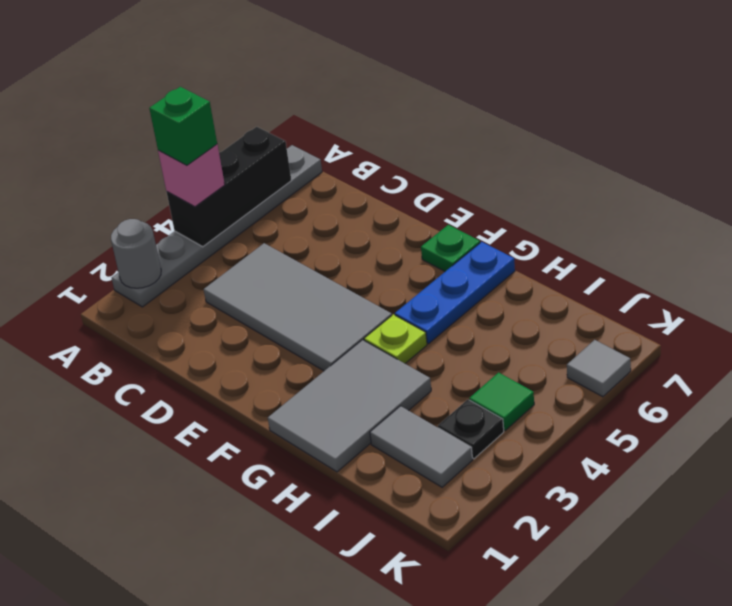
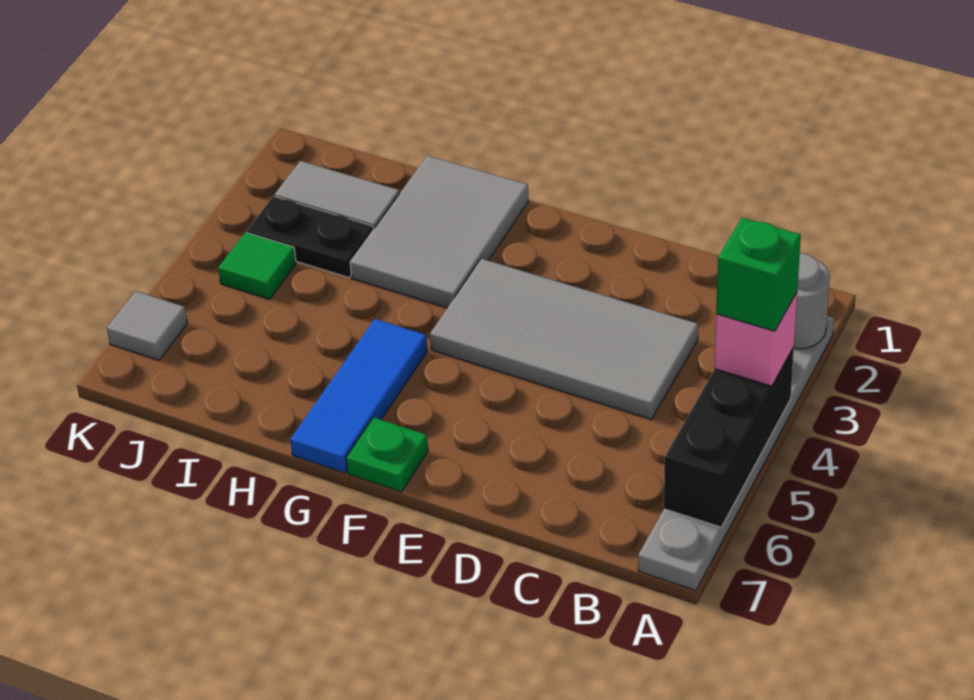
lime 1x1 plate [364,314,427,363] -> none
blue 1x3 plate [395,242,515,344] -> blue 1x3 tile [290,319,427,473]
black 1x1 plate [438,400,504,459] -> black 1x2 plate [247,196,373,278]

